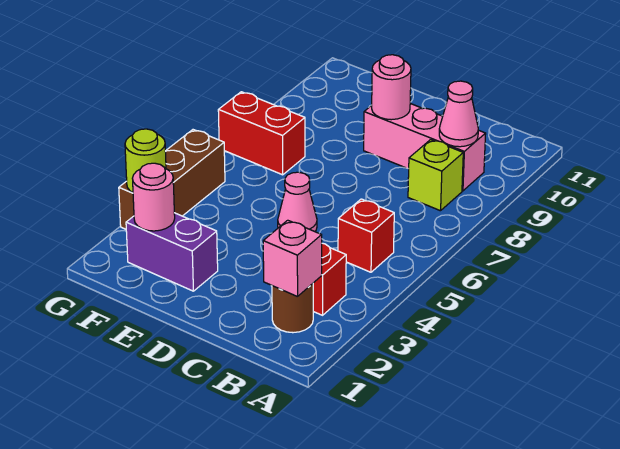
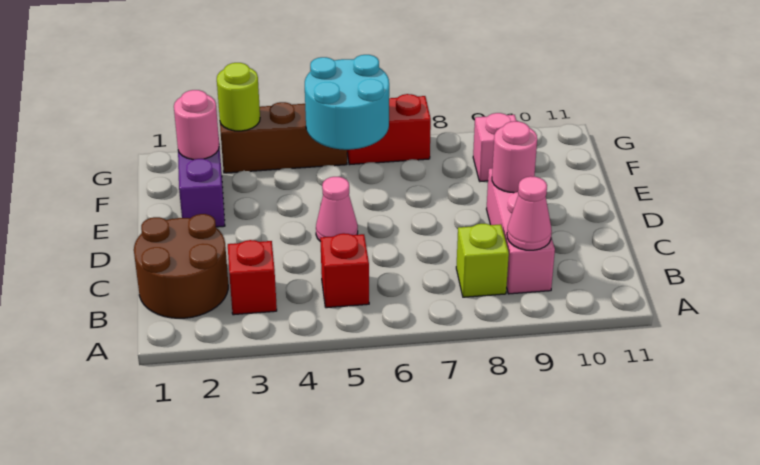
brown 1x1 round brick [272,284,313,333] -> brown 2x2 round brick [134,214,228,318]
pink 1x1 brick [263,220,322,297] -> pink 1x1 brick moved to [473,113,516,181]
none -> cyan 2x2 round brick [305,55,389,150]
red 1x2 brick [218,92,305,175] -> red 1x2 brick turned to [347,94,431,165]

